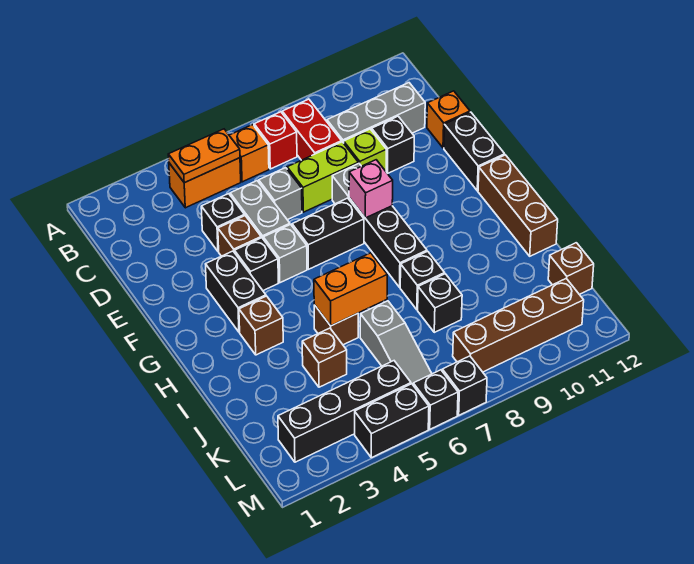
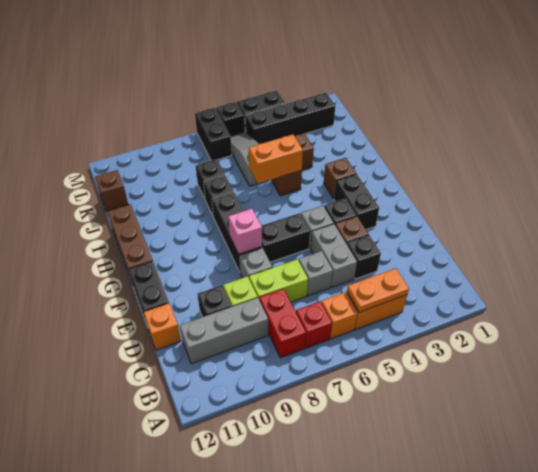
brown 1x4 brick [453,278,584,372] -> none
black 1x1 brick [442,356,487,415] -> black 1x2 brick [195,108,232,161]

